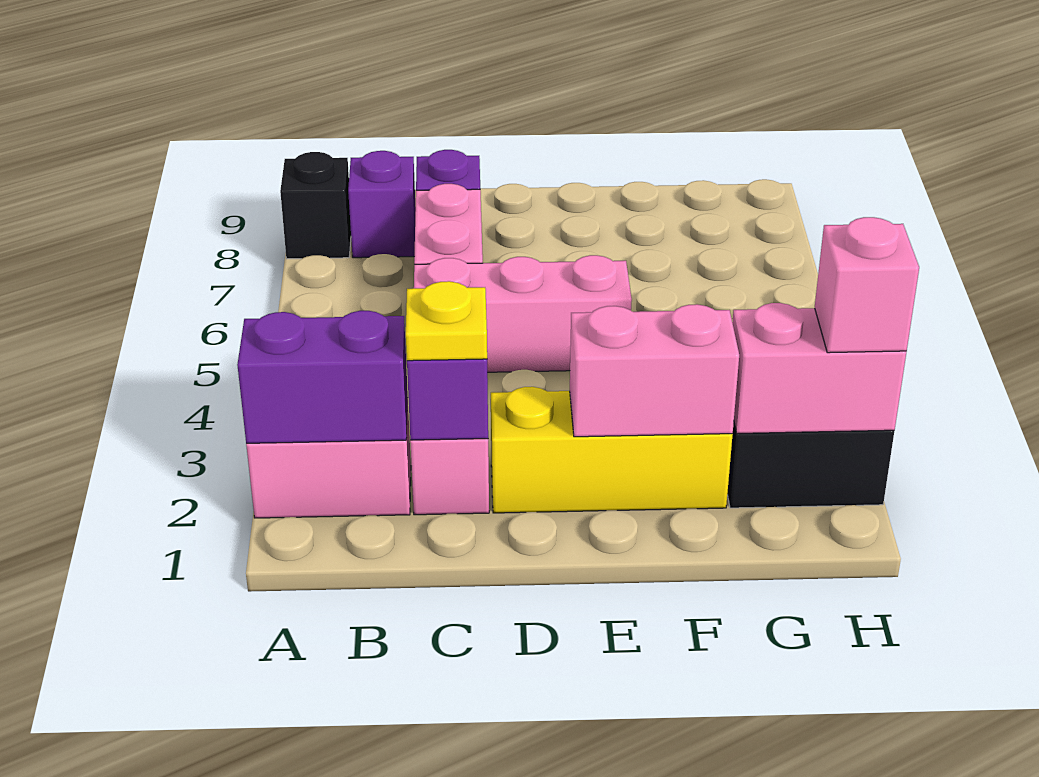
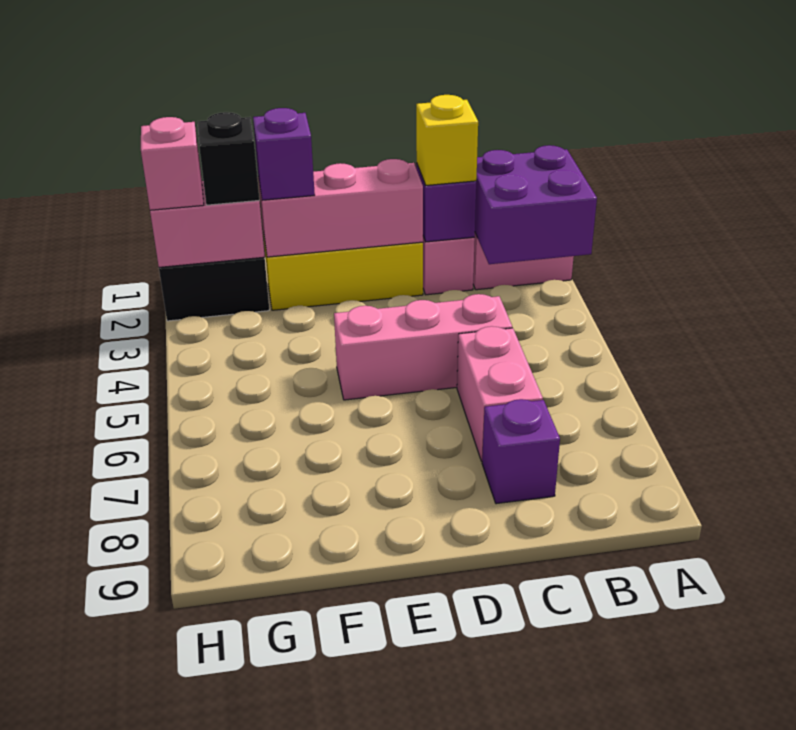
purple 1x2 brick [237,311,408,443] -> purple 2x2 brick [475,145,597,264]
black 1x1 brick [280,152,351,259] -> black 1x1 brick moved to [197,112,259,205]
purple 1x1 brick [348,151,416,258] -> purple 1x1 brick moved to [253,108,315,200]
yellow 1x1 plate [406,281,487,361] -> yellow 1x1 brick [416,95,478,185]
pink 1x2 brick [570,304,739,437] -> pink 1x3 brick [259,159,423,257]

